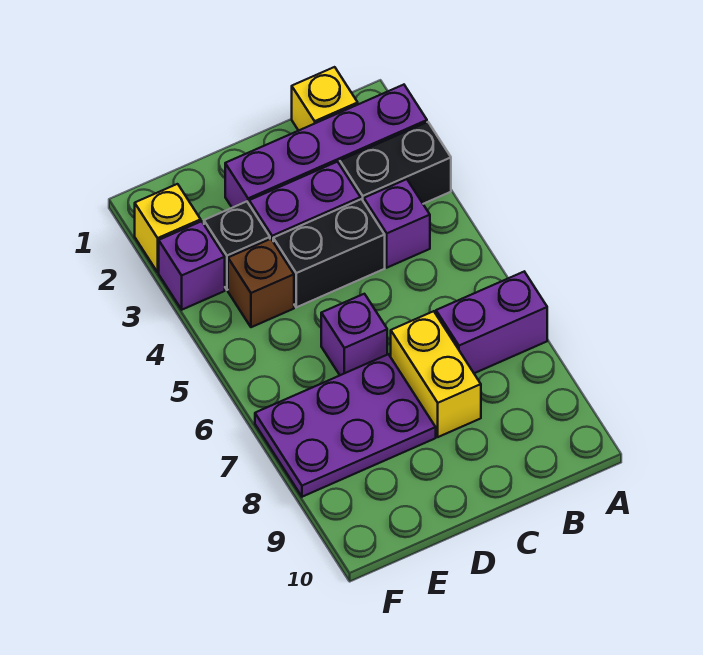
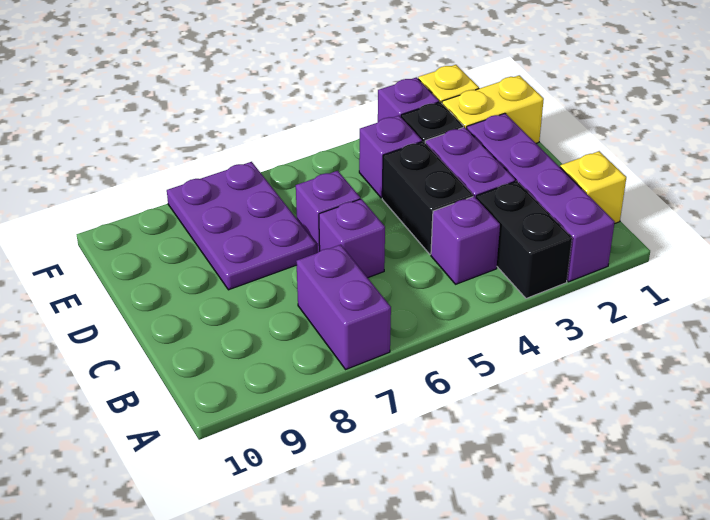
none -> purple 1x1 brick [319,199,385,278]
yellow 1x2 brick [391,311,481,437] -> yellow 1x2 brick moved to [442,75,544,143]
brown 1x1 brick [228,239,294,327] -> purple 1x1 brick [359,116,422,198]

